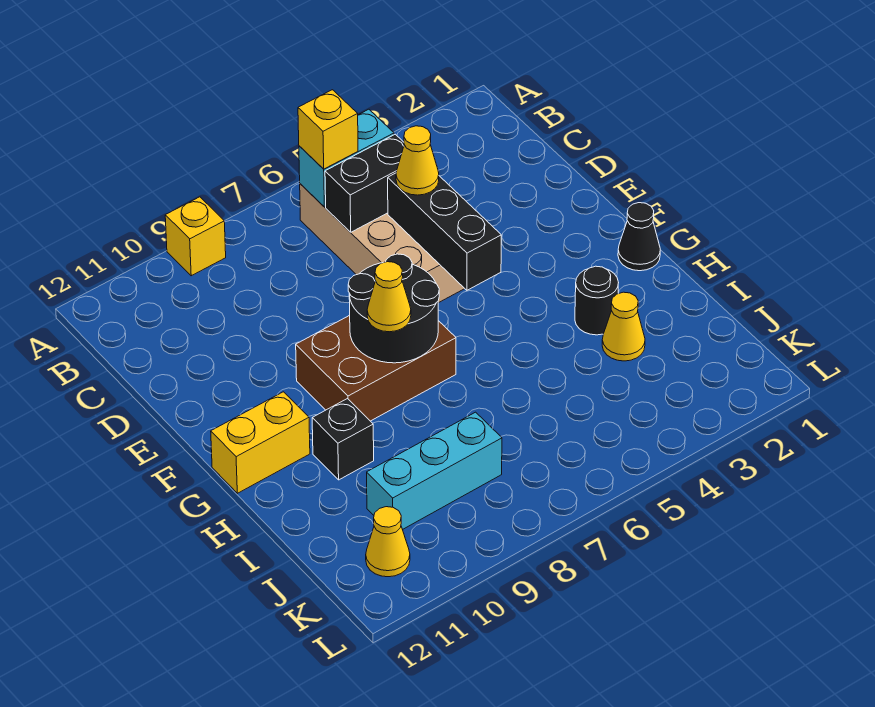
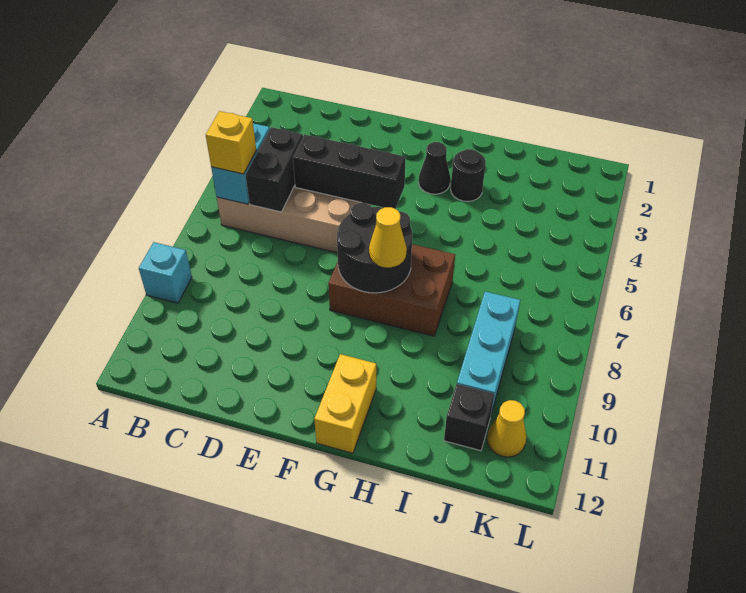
yellow 1x1 brick [165,197,226,276] -> cyan 1x1 brick [139,242,192,303]
yellow 1x1 cone [396,126,439,195] -> none
brown 2x3 brick [296,315,456,421] -> brown 2x3 brick turned to [328,244,455,336]
black 1x1 cone [618,203,660,271] -> black 1x1 cone moved to [418,142,450,194]
black 1x1 brick [312,399,374,480] -> black 1x1 brick moved to [444,384,494,451]
yellow 1x1 cone [602,292,645,361] -> none

